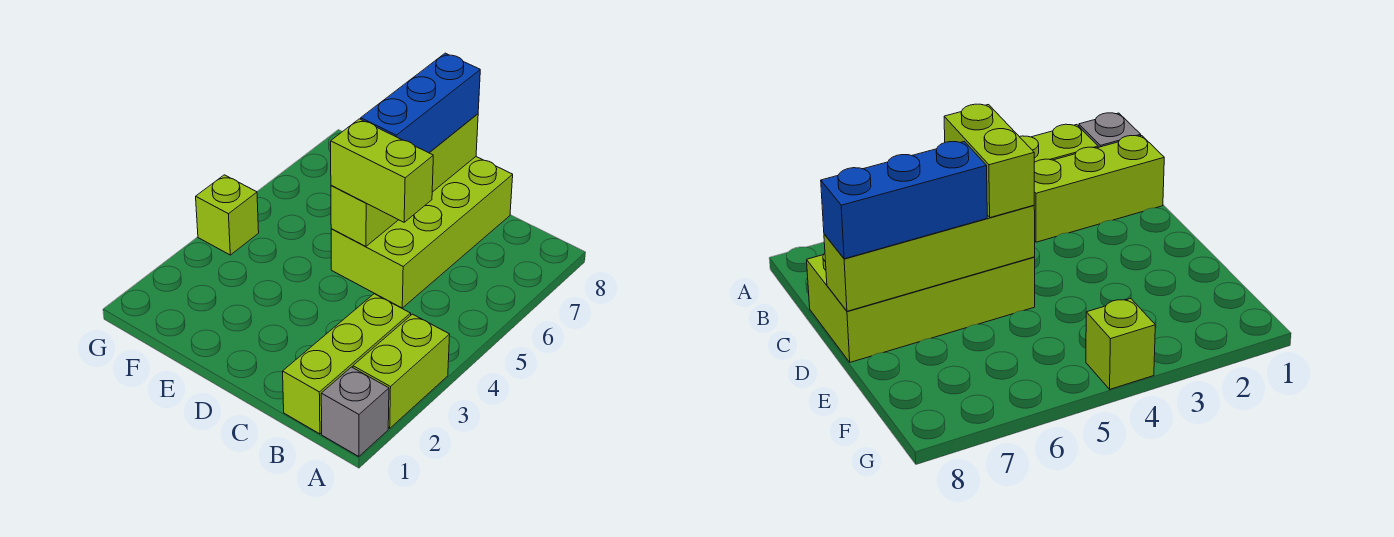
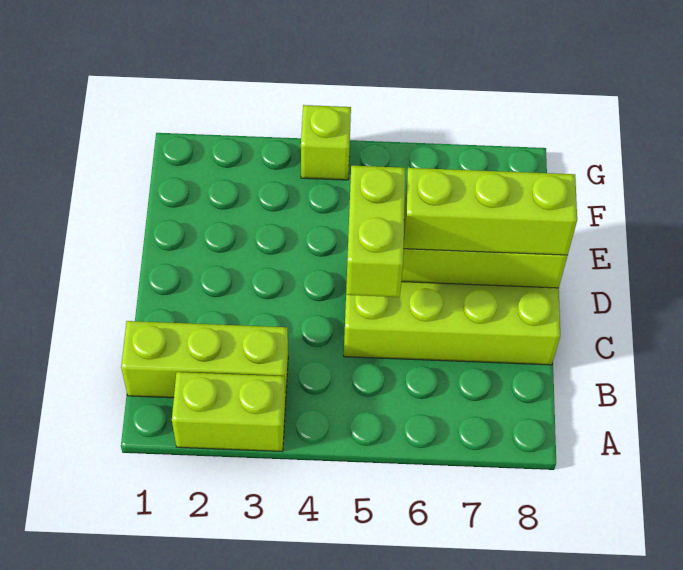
grey 1x1 brick [321,367,389,457] -> none
blue 1x3 brick [361,53,480,153] -> lime 1x3 brick [404,168,577,255]

